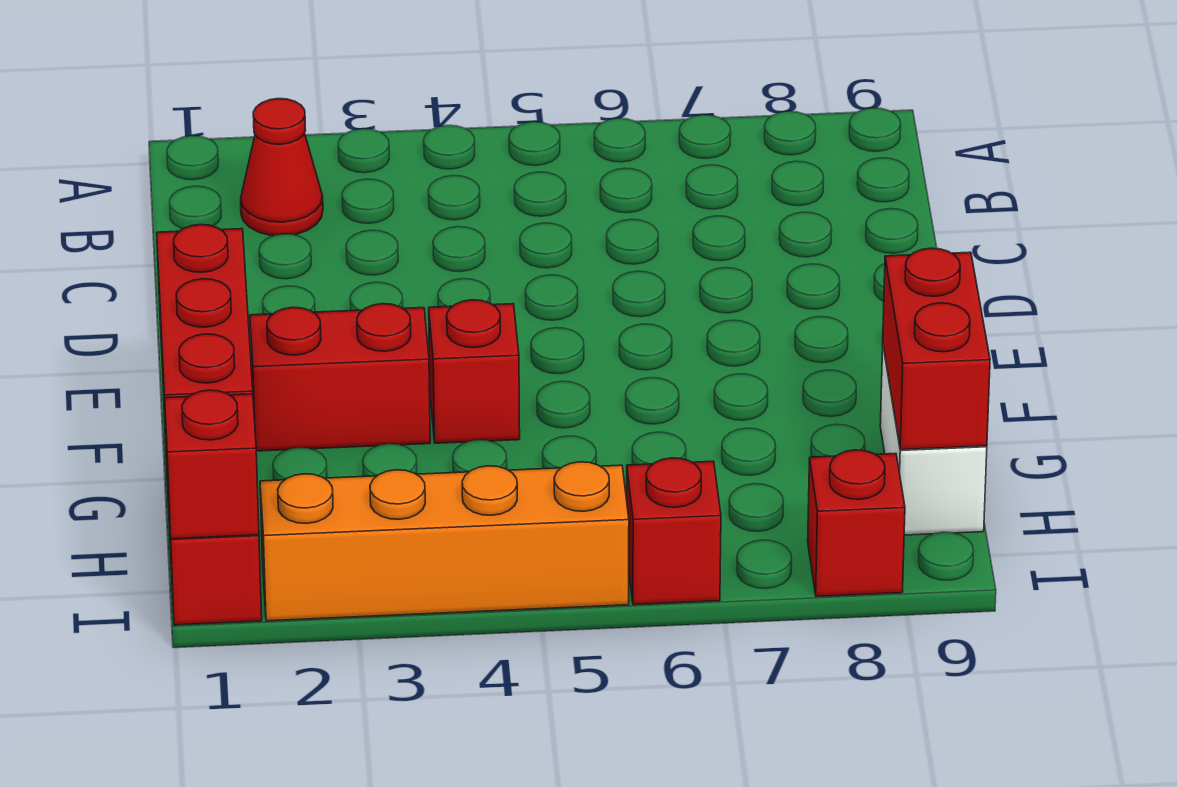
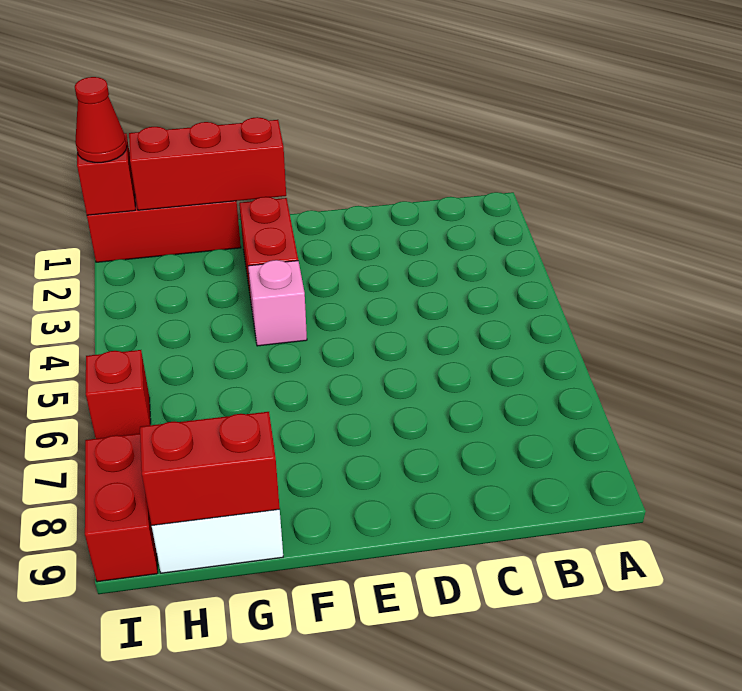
red 1x1 cone [241,99,323,236] -> red 1x1 cone moved to [75,77,127,163]
red 1x1 brick [429,300,520,443] -> pink 1x1 brick [248,260,307,346]
orange 1x4 brick [260,462,629,621] -> none
red 1x1 brick [808,450,905,597] -> red 1x2 brick [85,434,158,582]

